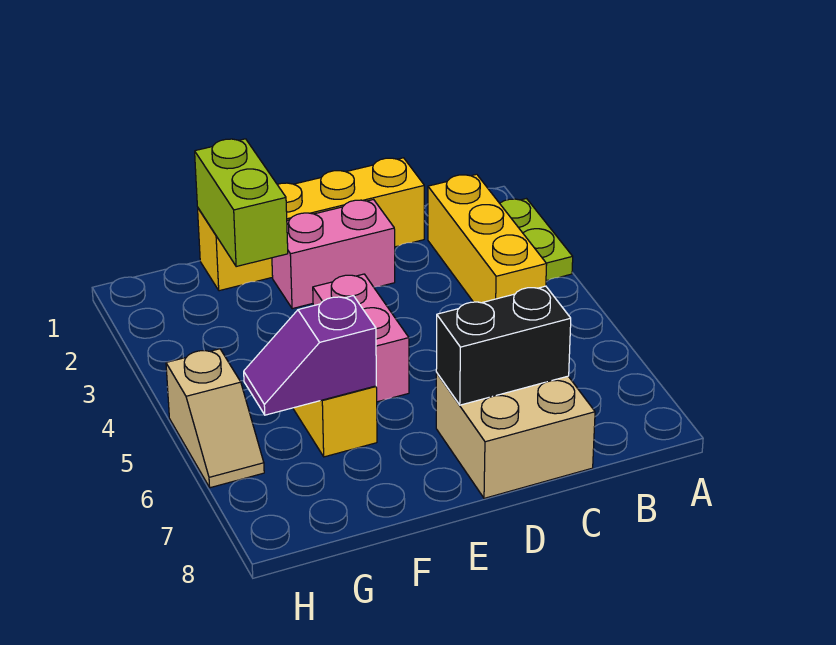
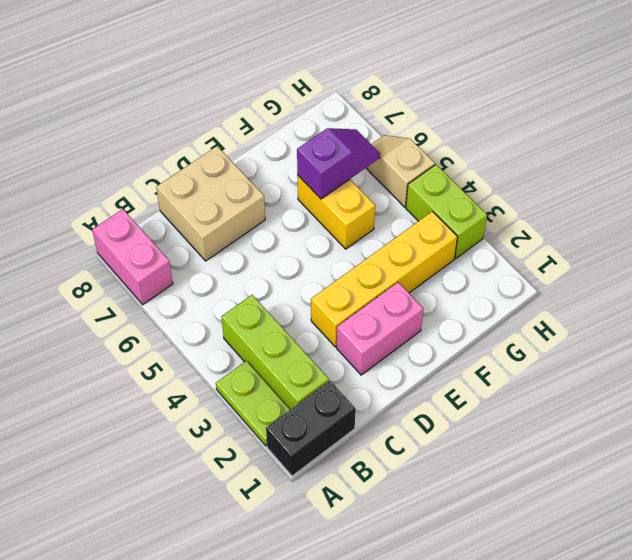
yellow 1x3 brick [428,174,547,303] -> lime 1x3 brick [222,295,329,409]
yellow 1x4 brick [198,158,424,291] -> yellow 1x4 brick moved to [311,211,457,347]
black 1x2 brick [436,286,571,405] -> black 1x2 brick moved to [266,381,356,476]
pink 1x2 brick [313,274,409,402] -> pink 1x2 brick moved to [92,209,173,305]
lime 1x2 brick [195,139,288,267] -> lime 1x2 brick moved to [406,165,487,258]

